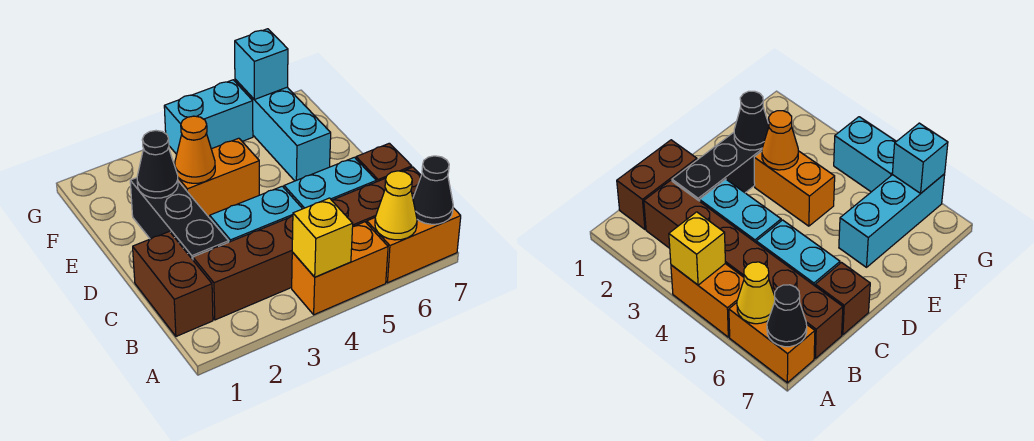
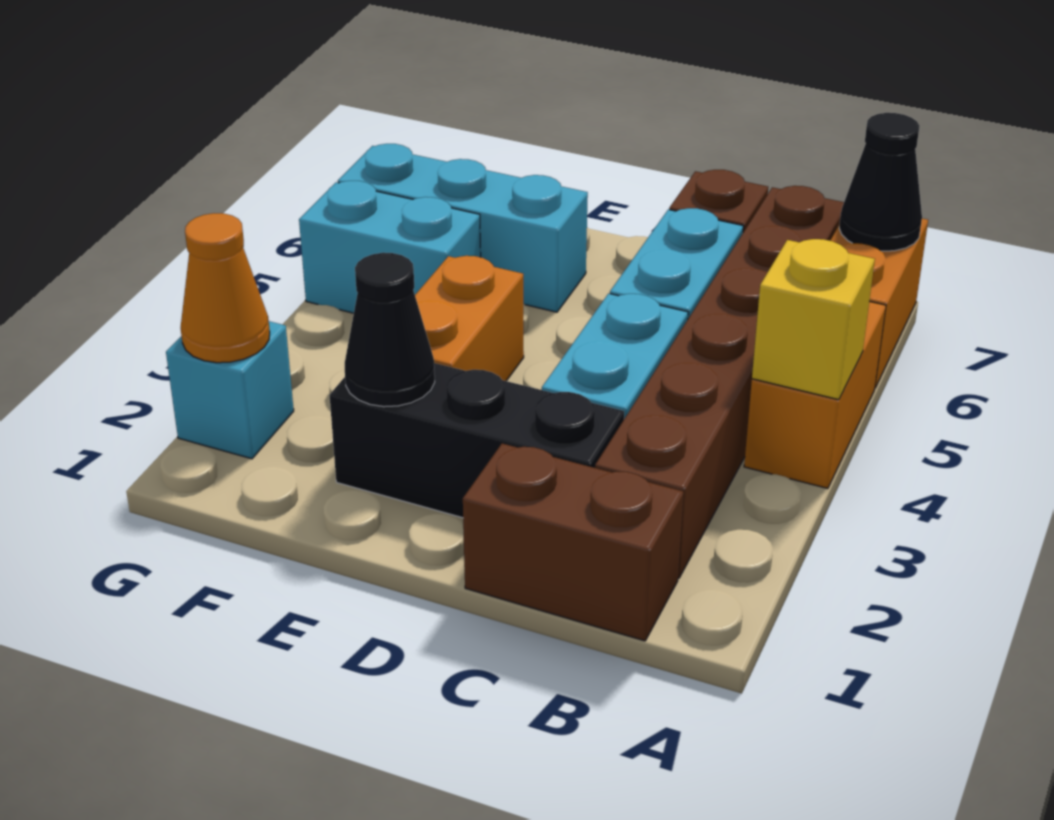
yellow 1x1 cone [375,171,417,240] -> none
orange 1x1 cone [175,116,215,183] -> orange 1x1 cone moved to [181,213,270,363]
cyan 1x2 brick [164,80,253,154] -> cyan 1x2 brick turned to [299,181,481,313]
cyan 1x1 brick [235,29,288,99] -> cyan 1x1 brick moved to [166,321,294,459]

